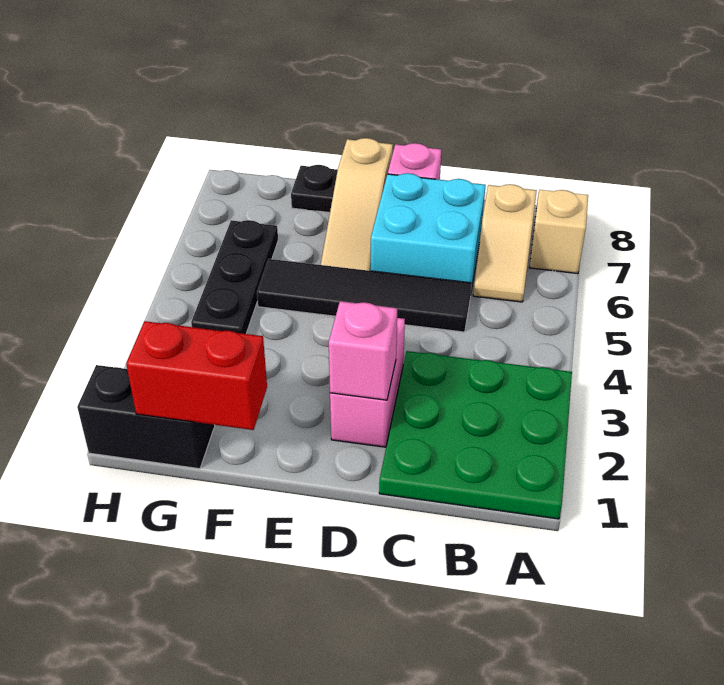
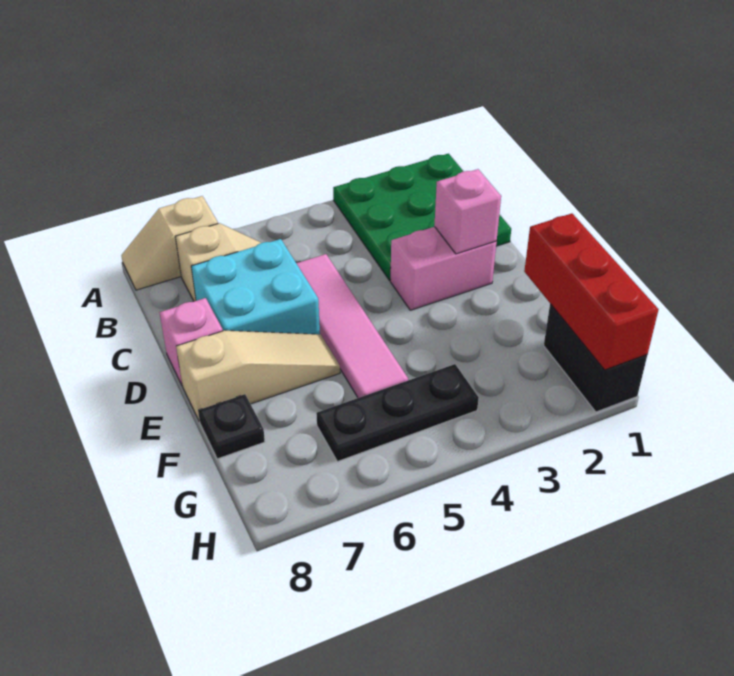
black 1x4 tile [257,259,472,332] -> pink 1x4 tile [296,254,408,398]
red 1x2 brick [126,321,267,430] -> red 1x3 brick [524,213,659,370]

